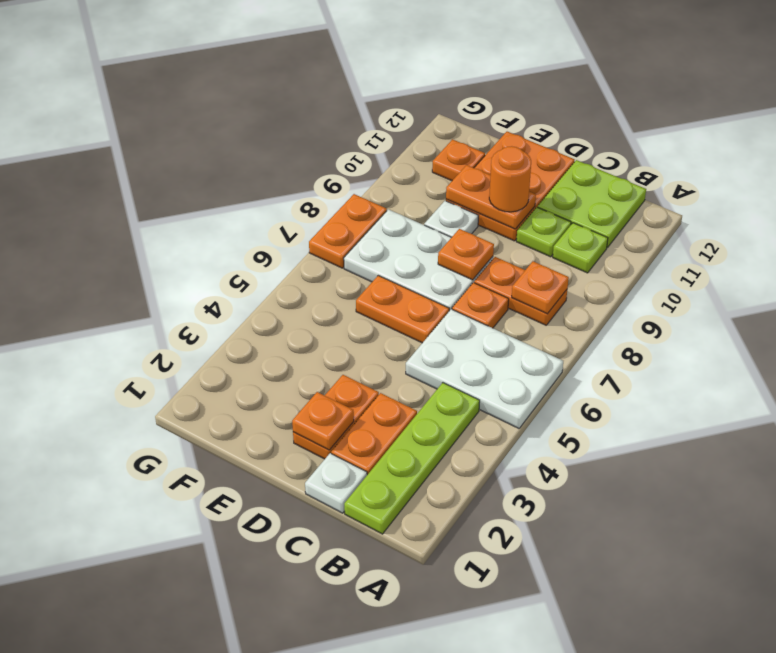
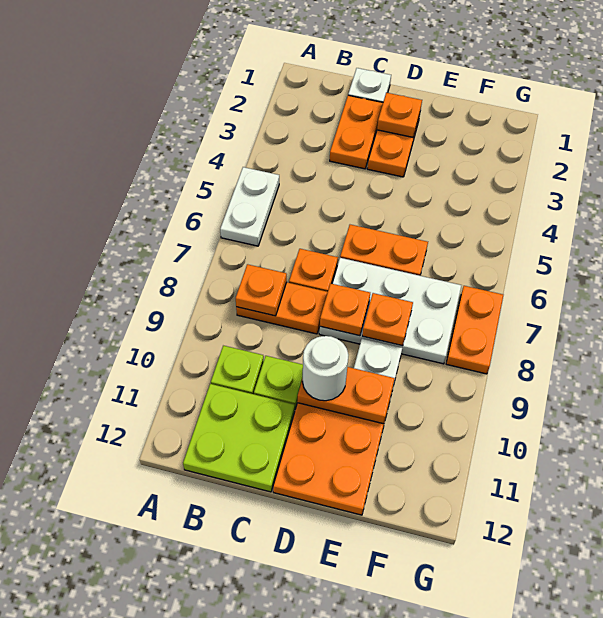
white 2x3 plate [406,309,563,428] -> white 1x2 plate [220,167,279,246]
lime 1x4 plate [344,383,480,534] -> none
orange 1x1 round brick [489,146,531,212] -> white 1x1 round brick [302,336,349,401]
orange 1x1 plate [432,139,485,181] -> orange 1x1 plate moved to [362,293,413,346]

